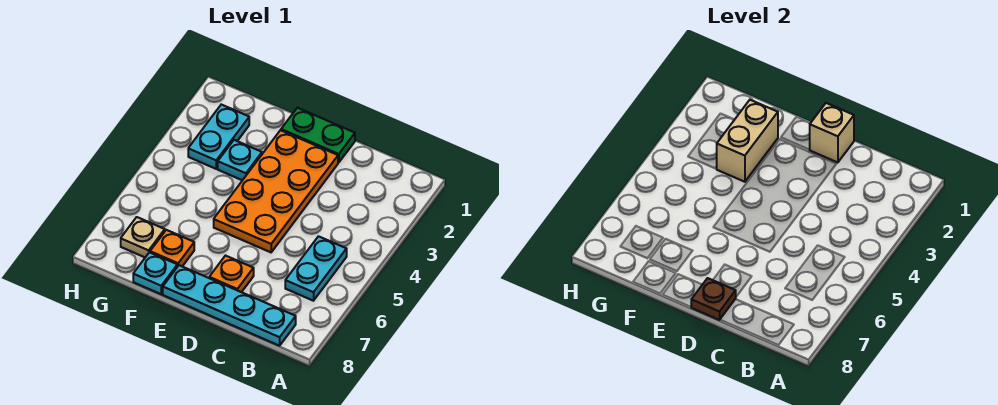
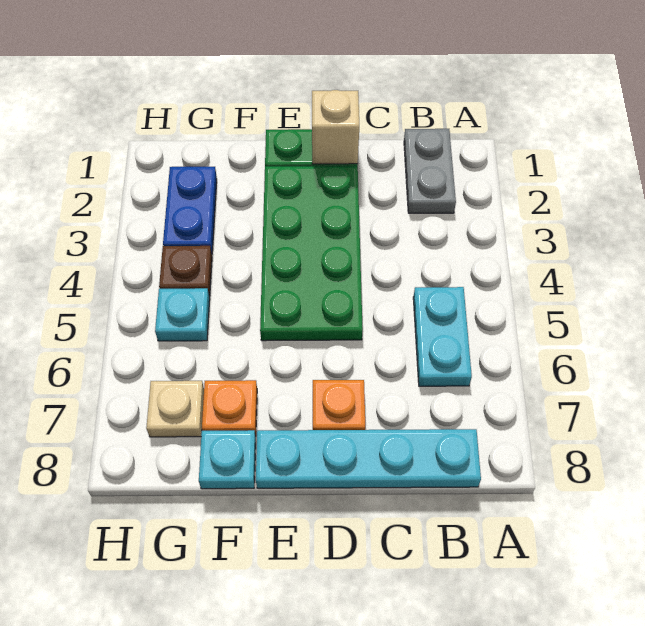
none -> grey 1x2 plate [404,129,456,213]
orange 2x4 plate [214,130,338,252] -> green 2x4 plate [260,166,363,341]
brown 1x1 plate [691,278,736,320] -> brown 1x1 plate moved to [159,246,212,296]
tan 1x2 brick [717,100,778,182] -> none
cyan 1x1 plate [218,140,262,180] -> cyan 1x1 plate moved to [155,288,210,341]
cyan 1x2 plate [188,105,249,169] -> blue 1x2 plate [163,167,217,253]

